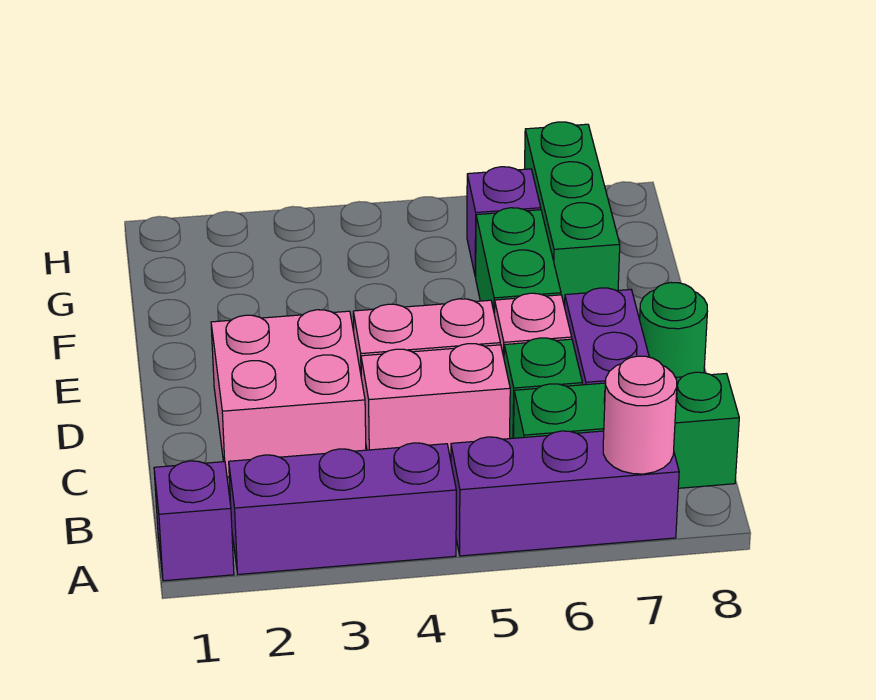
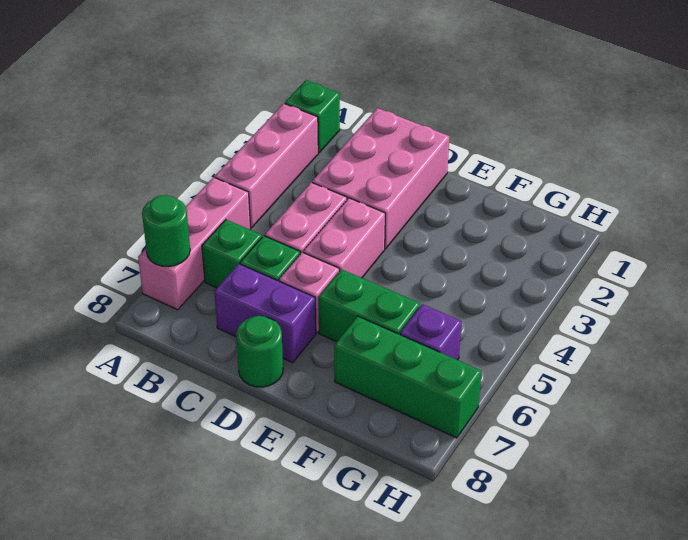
purple 1x1 brick [154,461,234,581] -> green 1x1 brick [285,80,340,153]
purple 1x3 brick [229,443,456,574] -> pink 1x3 brick [215,104,318,228]
purple 1x3 brick [451,431,679,556] -> pink 1x3 brick [138,177,251,310]
pink 1x1 round brick [603,356,677,474] -> green 1x1 round brick [142,195,190,267]
green 1x3 brick [513,372,739,488] -> green 1x1 brick [202,220,262,288]
pink 2x2 brick [211,310,366,477] -> pink 2x3 brick [312,108,449,249]

